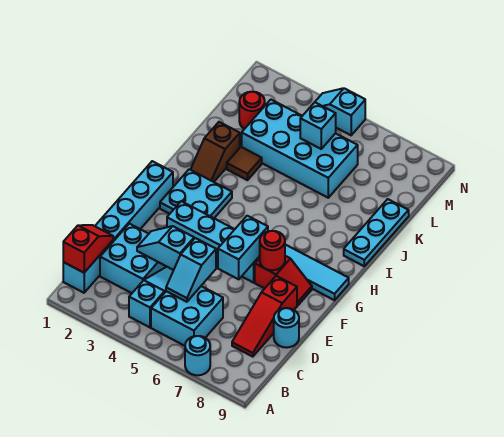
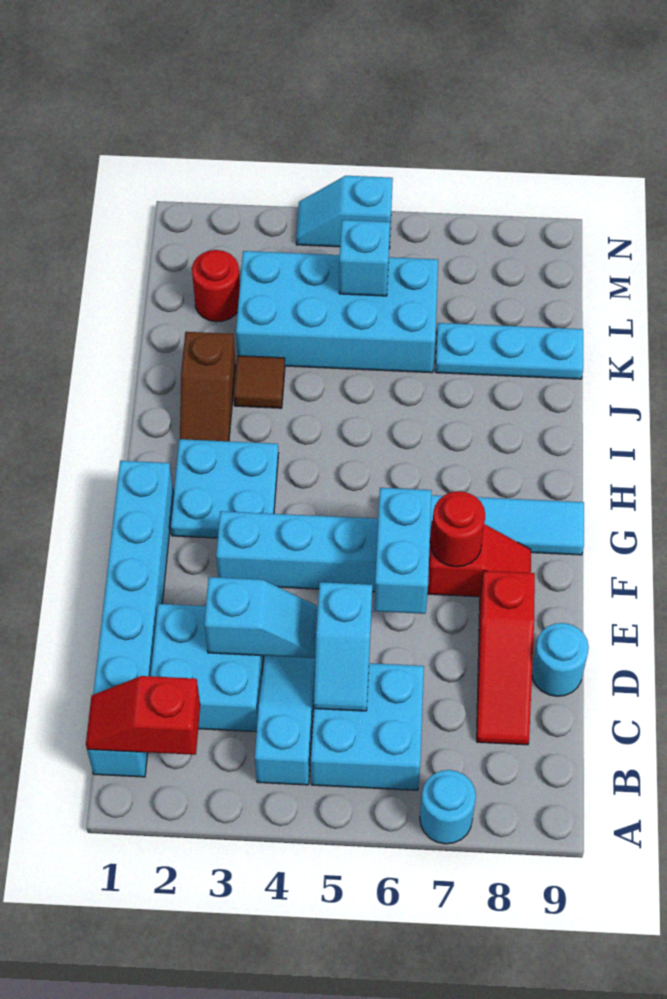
red 1x2 slope [63,225,113,273] -> red 1x2 slope turned to [86,676,200,755]
cyan 1x2 slope [137,226,194,270] -> cyan 1x2 slope turned to [204,577,317,658]
cyan 1x3 plate [344,199,409,266] -> cyan 1x3 plate turned to [435,323,583,379]

